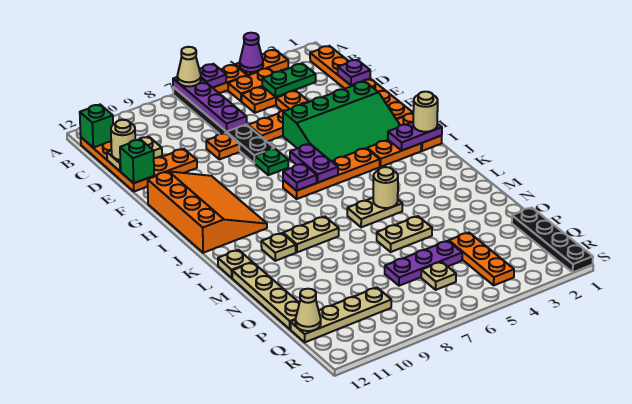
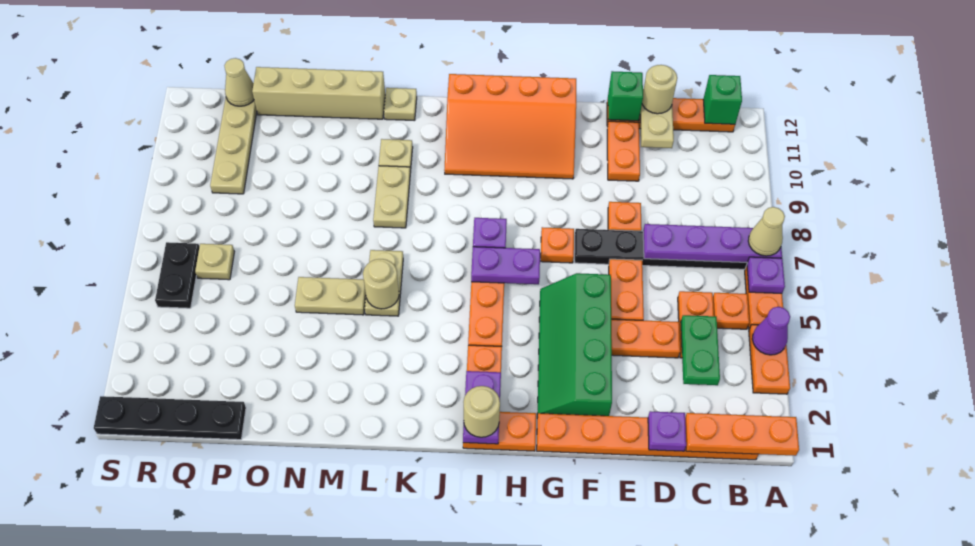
orange 1x2 plate [228,68,274,102] -> orange 1x1 plate [713,293,749,329]
green 3x4 slope [283,81,400,161] -> green 2x4 slope [537,273,612,416]
green 1x1 plate [255,148,288,175] -> orange 1x1 plate [541,227,574,263]
tan 1x4 plate [232,262,299,329] -> tan 1x4 brick [252,67,385,119]
tan 1x2 plate [377,216,432,252] -> tan 1x2 plate turned to [295,277,366,315]
orange 1x3 plate [449,233,514,285] -> orange 1x3 plate moved to [685,413,799,456]
purple 1x3 plate [385,241,462,286] -> none
none -> black 1x2 plate [155,242,199,308]

